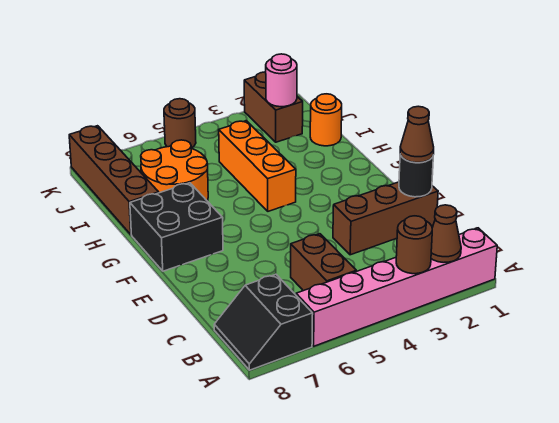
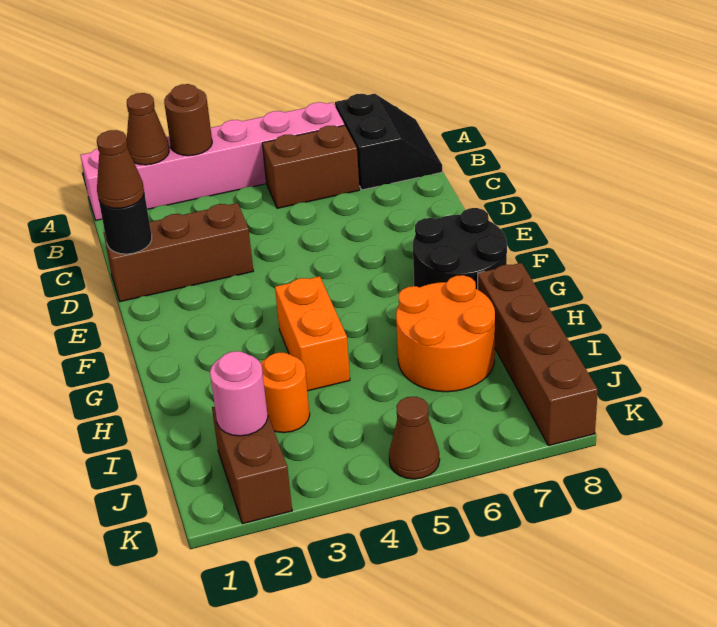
brown 1x2 brick [291,234,356,291] -> brown 1x2 brick turned to [262,125,359,208]
black 2x2 brick [130,183,223,271] -> black 2x2 round brick [413,208,507,289]
orange 1x3 brick [219,121,296,211] -> orange 1x2 brick [275,276,350,391]
orange 1x1 round brick [310,94,342,146] -> orange 1x1 round brick moved to [261,352,310,433]
brown 1x1 round brick [164,99,196,148] -> brown 1x1 cone [389,397,440,479]

